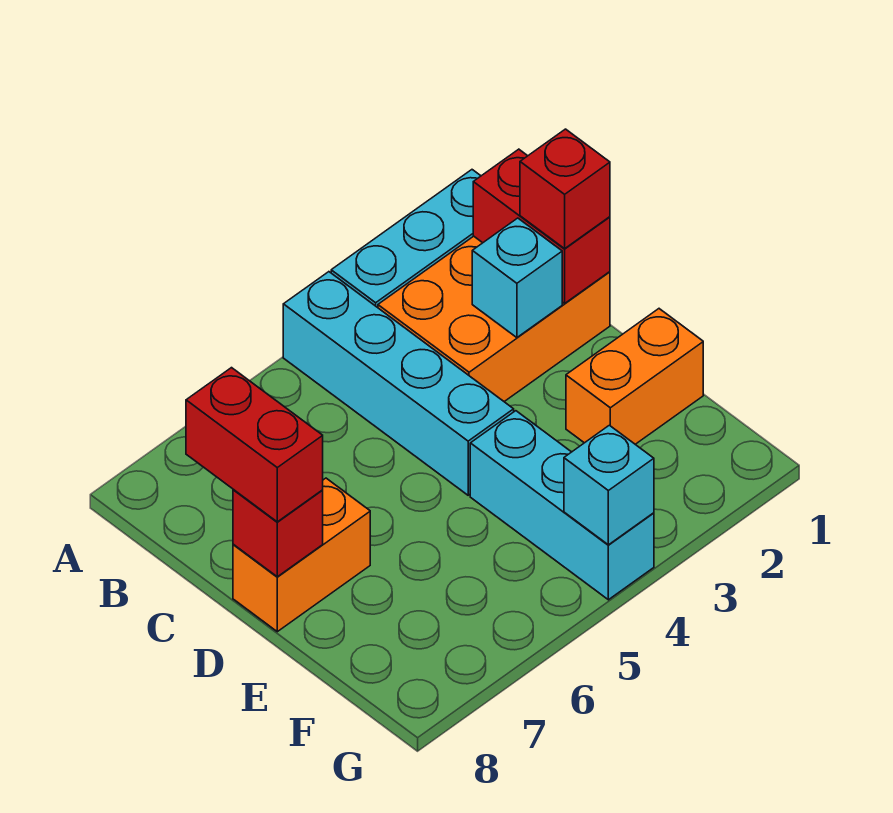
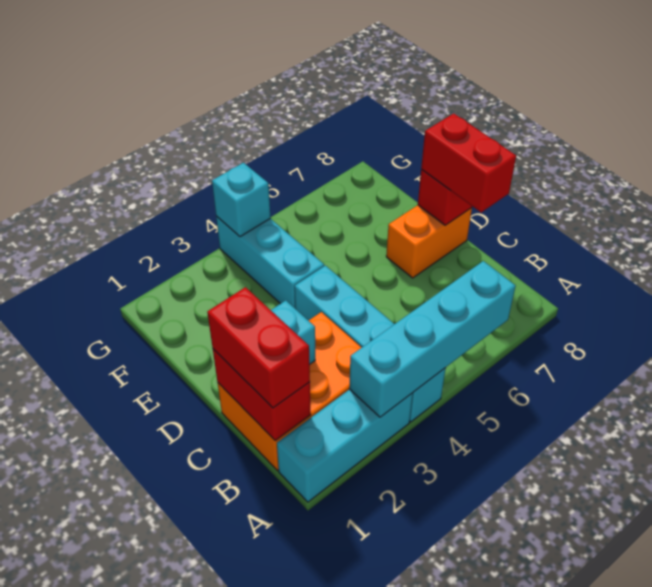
none -> cyan 1x4 brick [349,261,516,417]
red 1x1 brick [520,129,610,249] -> red 1x2 brick [207,287,310,408]
orange 1x2 brick [566,309,703,444] -> none

